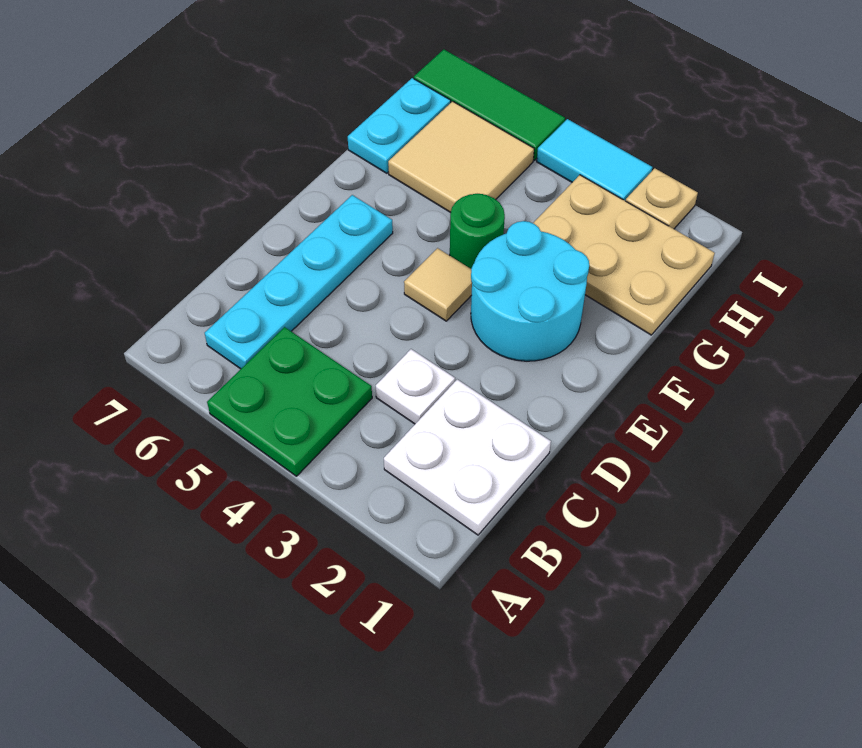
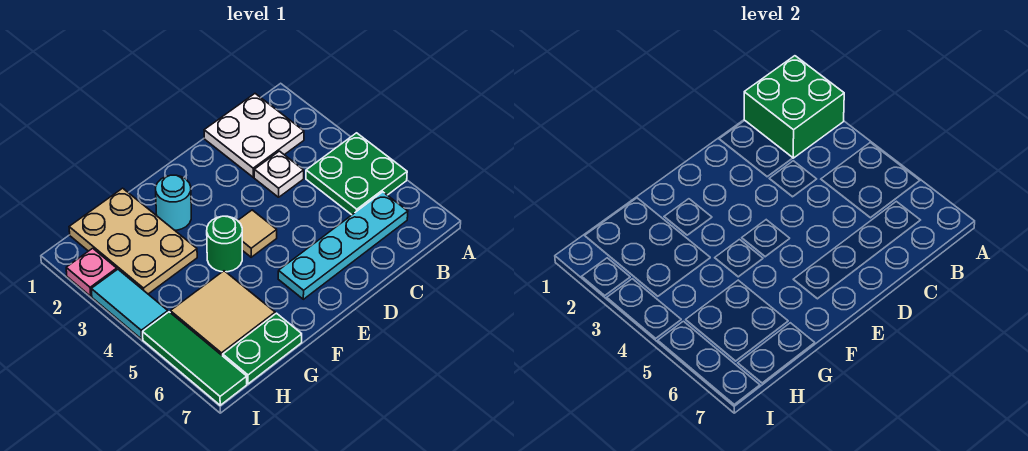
none -> green 2x2 brick [744,56,844,158]
cyan 2x2 round brick [471,221,589,361] -> cyan 1x1 round brick [156,175,191,230]
cyan 1x2 plate [348,78,451,173] -> green 1x2 plate [223,313,302,384]
tan 1x1 plate [626,168,698,229] -> pink 1x1 plate [66,248,117,296]

